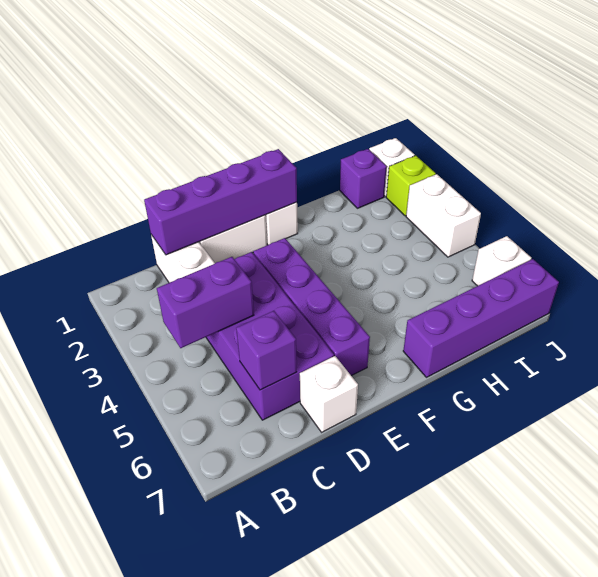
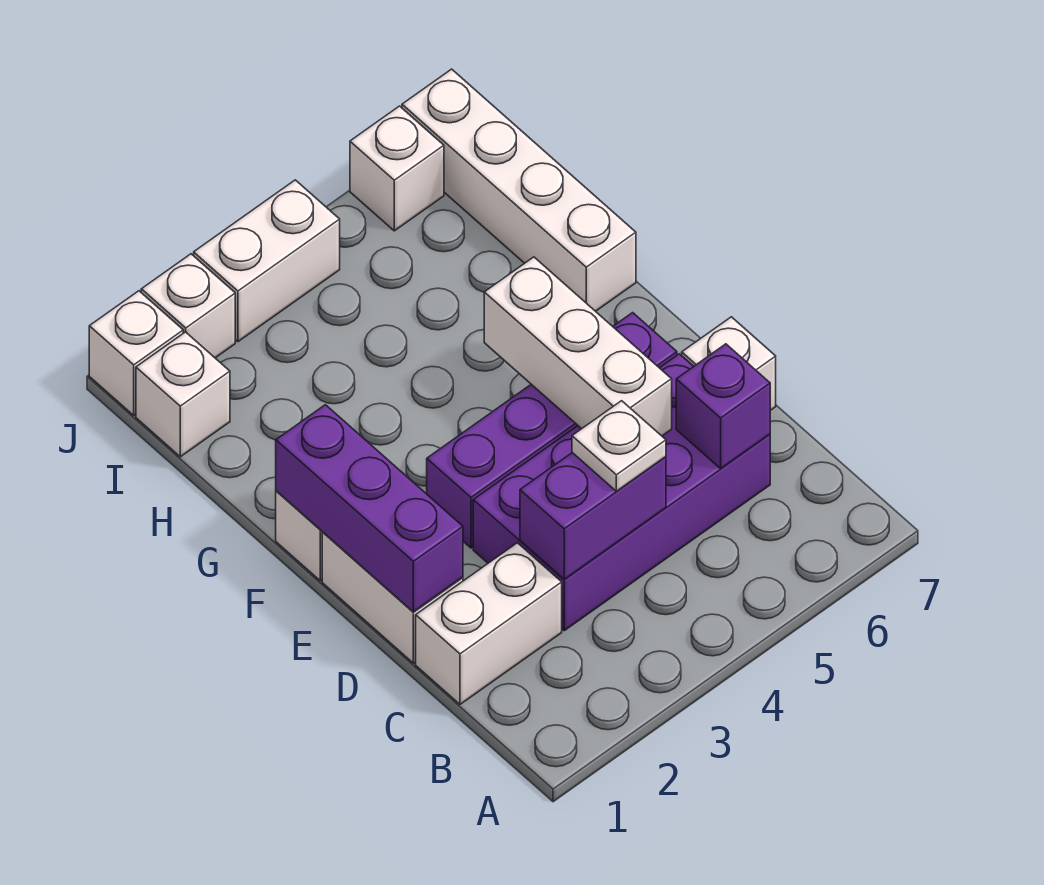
purple 1x2 brick [157,257,254,348] -> purple 1x2 brick turned to [520,453,666,580]
purple 1x4 brick [144,149,297,255] -> purple 1x3 brick [276,405,463,612]
none -> white 1x1 plate [572,401,666,491]
none -> white 1x3 brick [484,257,672,436]
purple 1x4 brick [403,259,559,377] -> white 1x4 brick [402,69,636,311]
purple 1x1 brick [340,149,387,208] -> white 1x1 brick [136,332,230,457]
lime 1x1 brick [386,156,436,216] -> white 1x1 brick [141,254,235,358]

